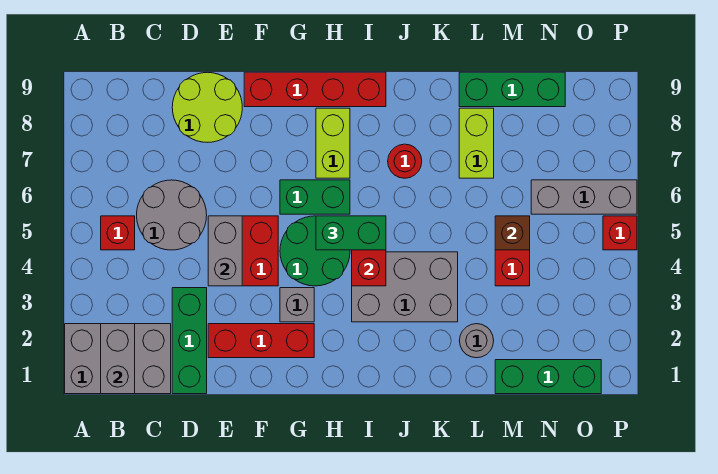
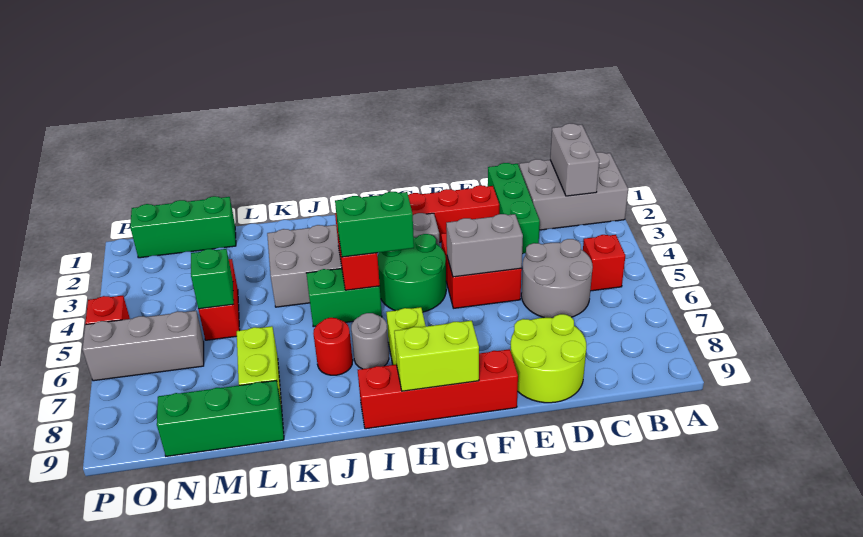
grey 1x2 brick [208,216,242,286] -> grey 1x2 brick turned to [446,214,523,277]
green 1x2 brick [280,180,350,214] -> green 1x2 brick moved to [306,269,382,327]
none -> lime 1x2 brick [394,321,479,391]
grey 1x1 round brick [459,324,494,358] -> grey 1x1 round brick moved to [351,313,389,369]
brown 1x1 brick [495,216,530,250] -> green 1x1 brick [191,249,234,309]

